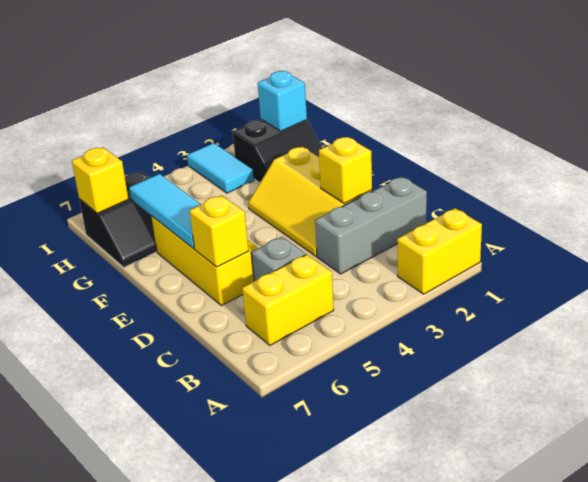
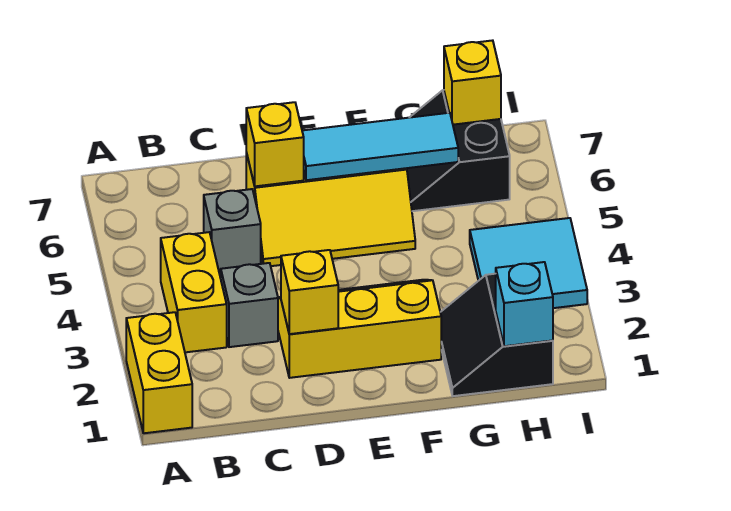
yellow 1x2 brick [242,254,334,345] -> yellow 1x2 brick moved to [161,232,227,352]
grey 1x3 brick [315,177,427,274] -> grey 1x1 brick [221,263,278,347]
cyan 1x2 tile [187,143,254,193] -> cyan 2x2 tile [470,218,587,308]

